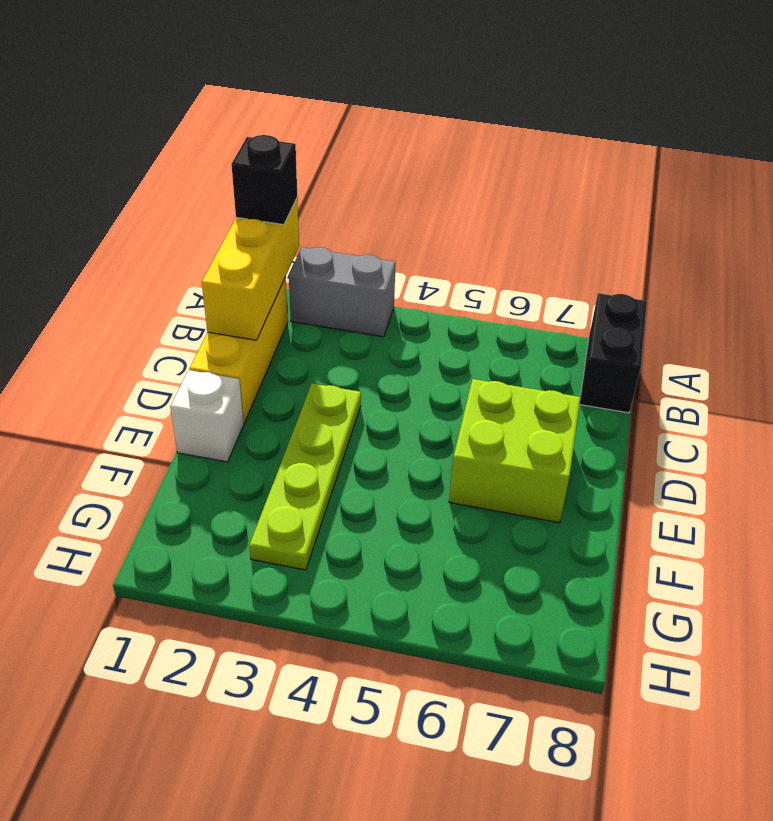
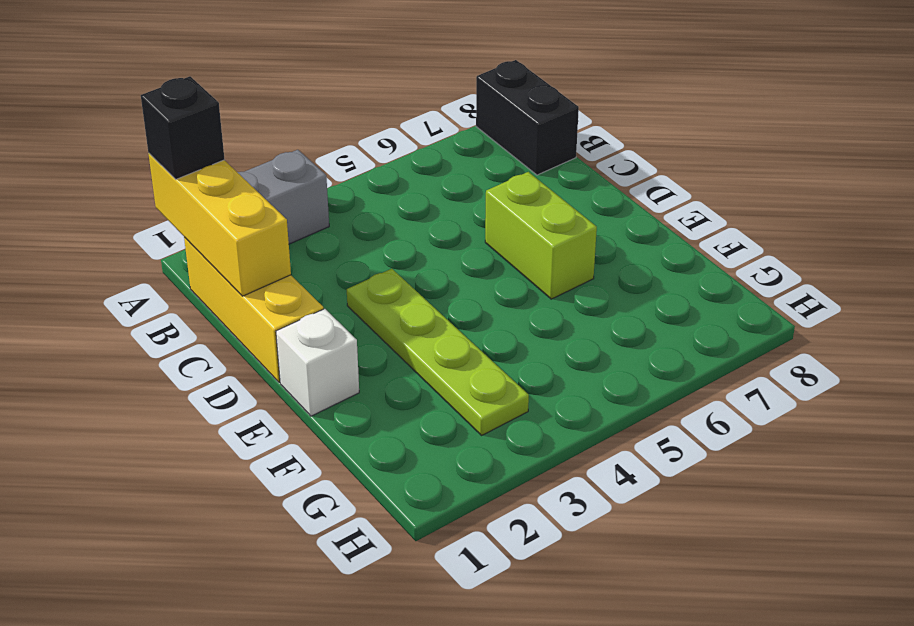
lime 2x2 brick [449,379,581,523] -> lime 1x2 brick [485,172,597,299]

